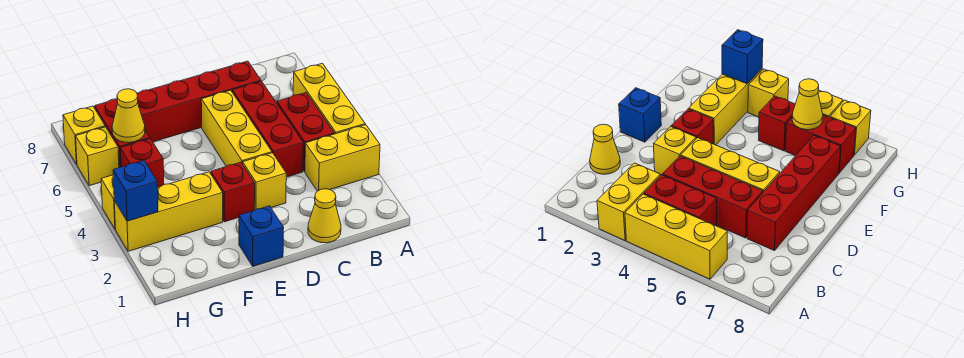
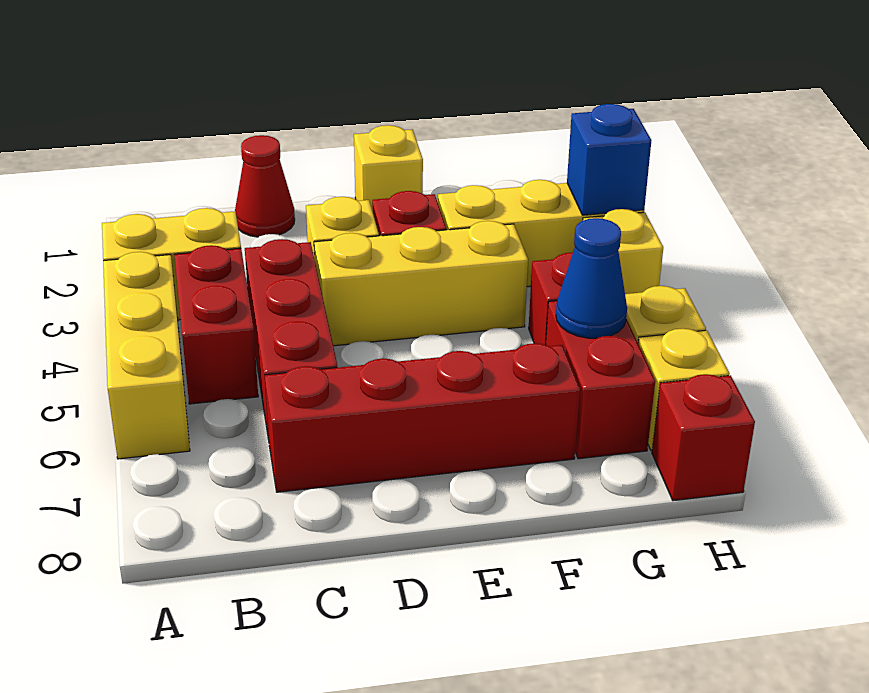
yellow 1x1 cone [308,189,341,243] -> red 1x1 cone [235,135,295,237]
yellow 1x3 brick [201,90,272,166] -> yellow 1x3 brick turned to [314,221,528,346]
blue 1x1 brick [239,206,284,266] -> yellow 1x1 brick [354,125,423,211]
yellow 1x1 cone [112,89,145,143] -> blue 1x1 cone [556,218,627,338]
none -> red 1x1 brick [652,374,755,501]

